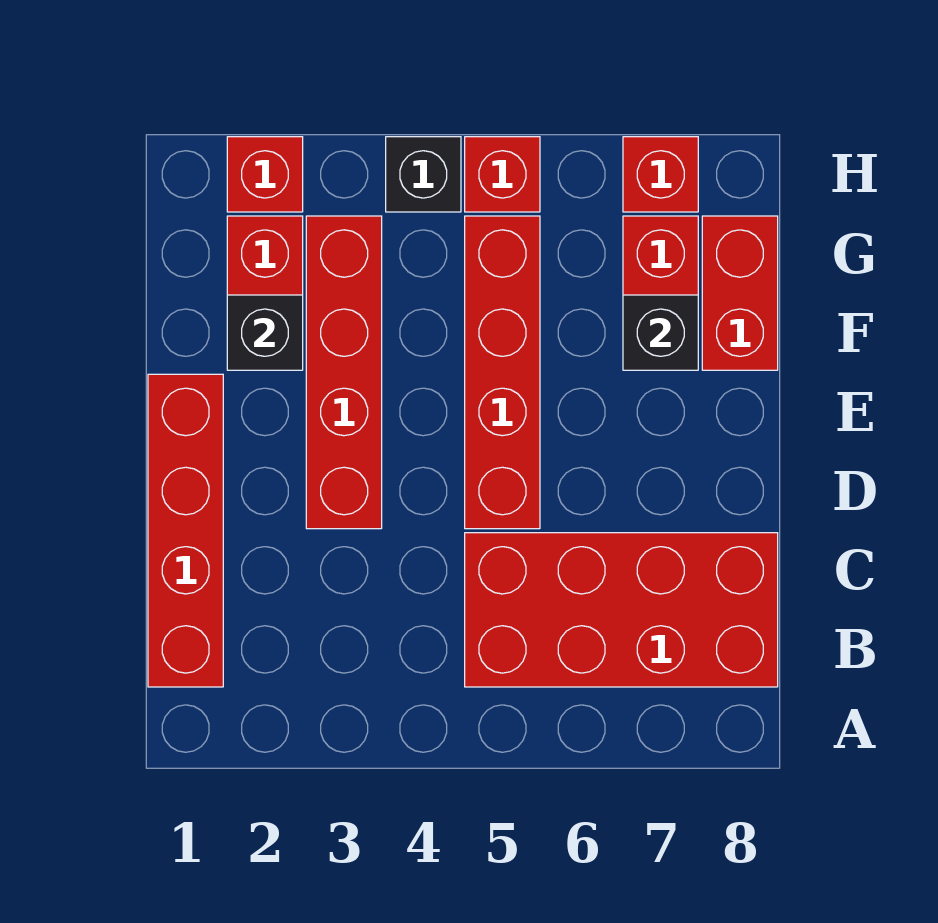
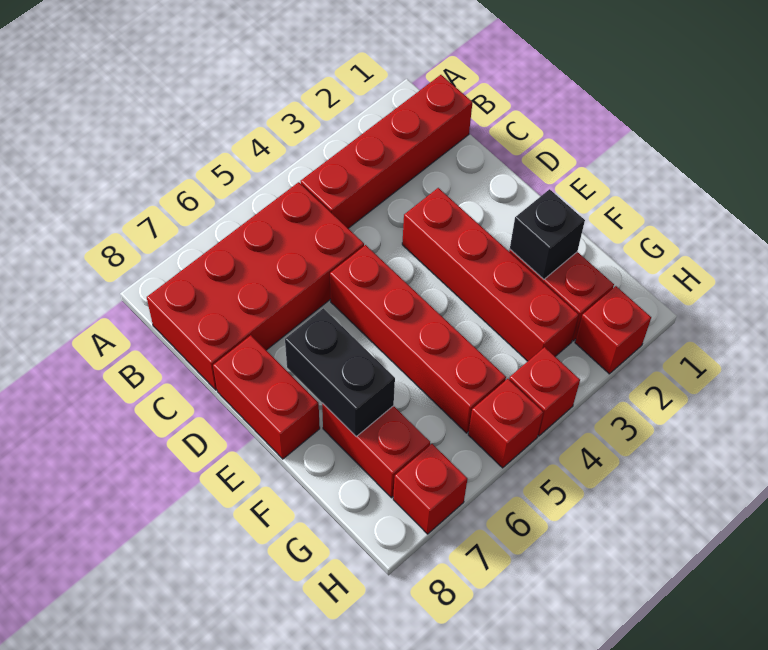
red 1x4 brick [148,374,223,687] -> red 1x4 brick turned to [301,75,473,228]
black 1x1 brick [623,295,698,370] -> black 1x2 brick [285,308,395,436]
red 1x2 brick [702,216,778,370] -> red 1x2 brick moved to [213,335,320,459]
black 1x1 brick [386,137,461,212] -> red 1x1 brick [509,347,580,436]

